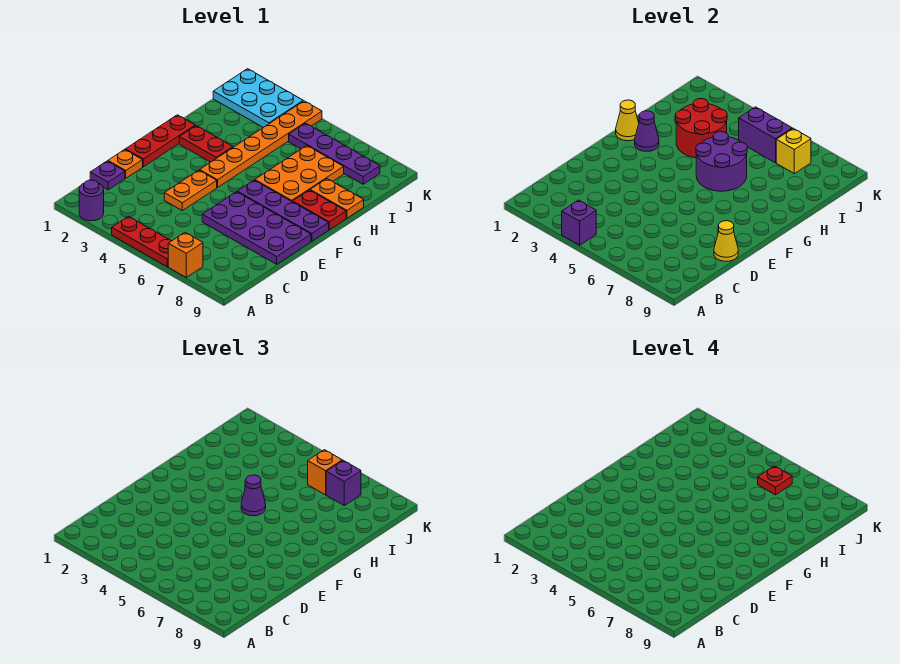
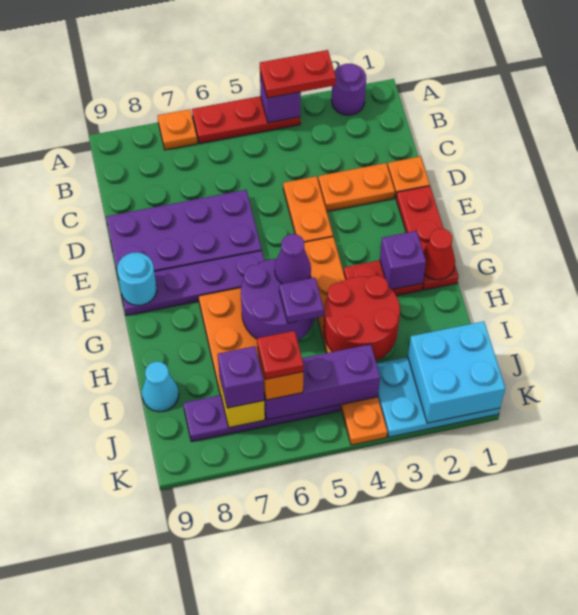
orange 1x1 brick [168,232,203,277] -> orange 1x1 plate [158,109,197,150]
purple 1x1 plate [90,161,125,190] -> purple 1x1 plate moved to [279,277,324,323]
yellow 1x1 cone [714,221,738,261] -> none
none -> cyan 1x1 round brick [117,252,157,306]
yellow 1x1 cone [616,100,639,141] -> red 1x1 cone [423,229,455,280]
purple 1x1 cone [635,111,659,151] -> purple 1x1 brick [380,231,426,289]
red 1x2 plate [293,190,346,230] -> red 1x2 plate moved to [260,50,336,98]
orange 1x2 plate [310,179,364,218] -> orange 1x2 plate moved to [318,163,395,211]
none -> cyan 1x1 cone [142,362,179,412]
none -> cyan 2x2 brick [408,321,505,423]
purple 1x2 brick [739,107,792,163] -> purple 1x3 brick [264,344,380,420]

